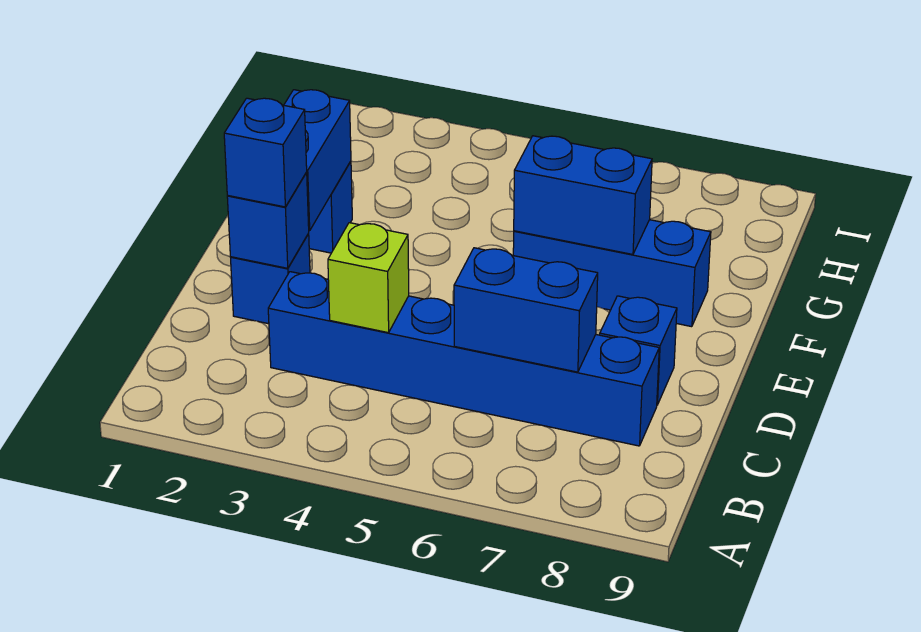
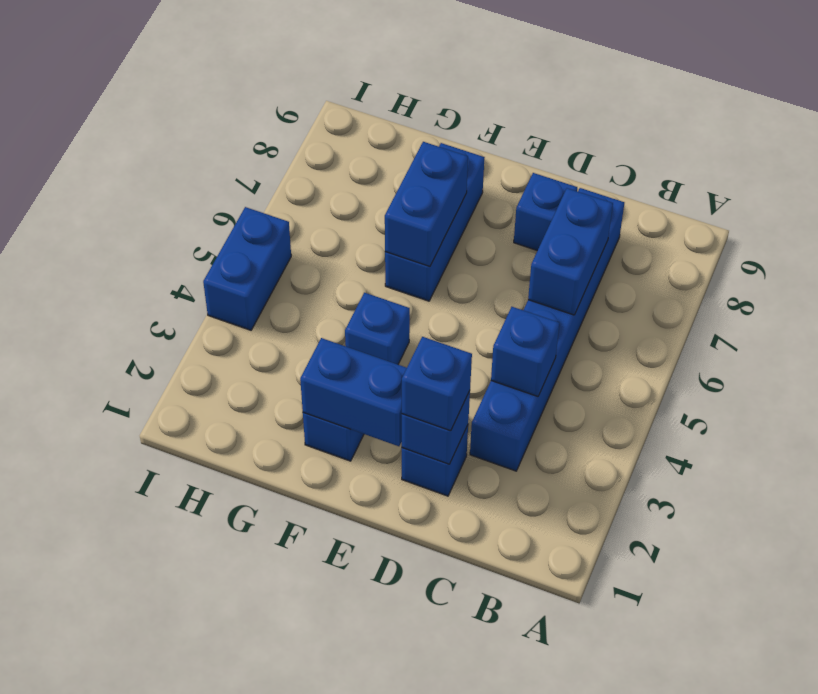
lime 1x1 brick [328,223,409,333] -> blue 1x1 brick [491,307,559,396]
none -> blue 1x1 brick [345,293,410,364]
none -> blue 1x2 brick [203,207,291,330]

